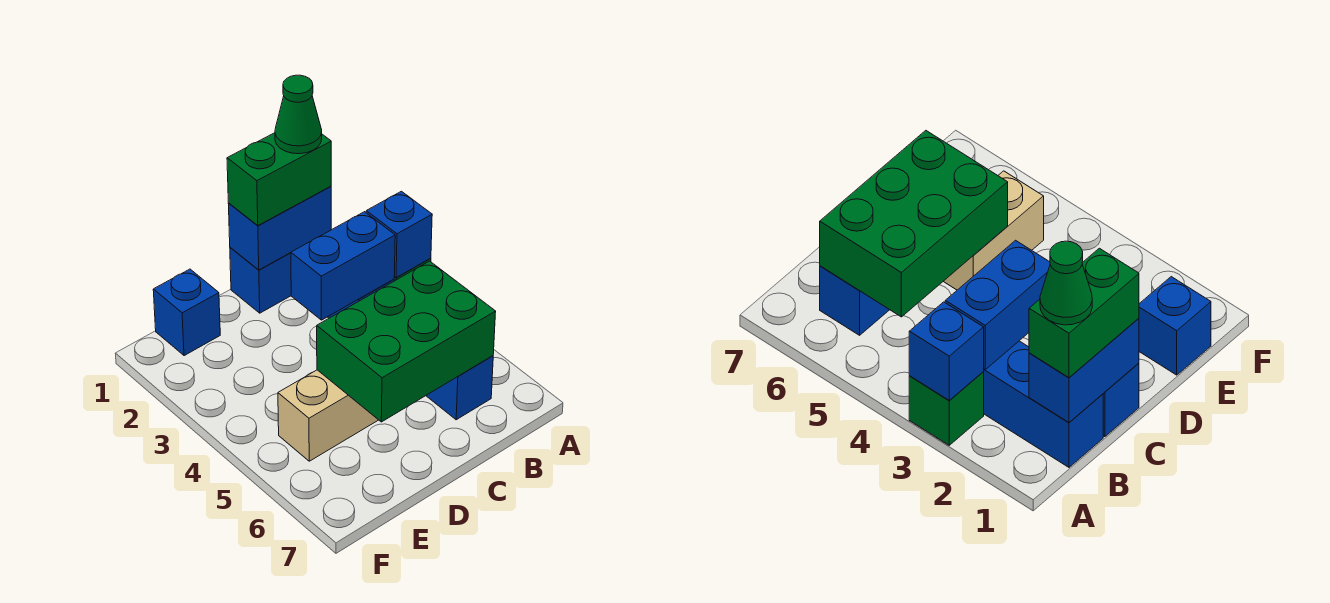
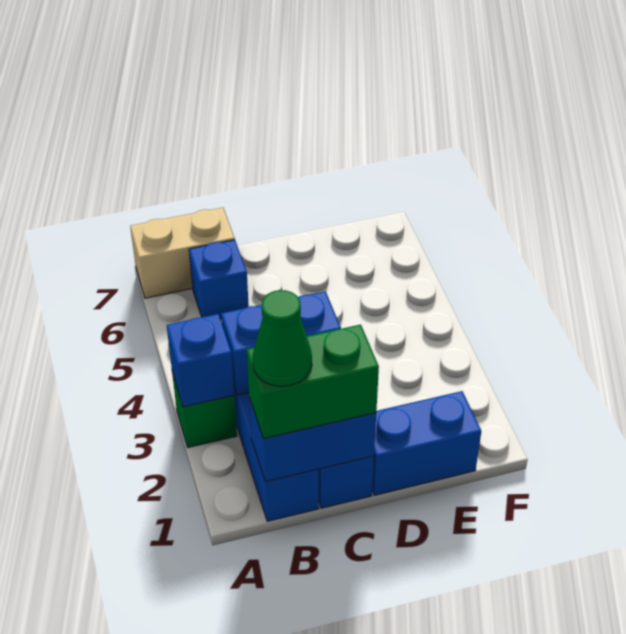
green 2x3 brick [317,261,496,422] -> none
tan 1x2 brick [278,370,378,461] -> tan 1x2 brick moved to [130,208,235,298]
blue 1x1 brick [153,269,220,356] -> blue 1x2 brick [372,391,481,495]

